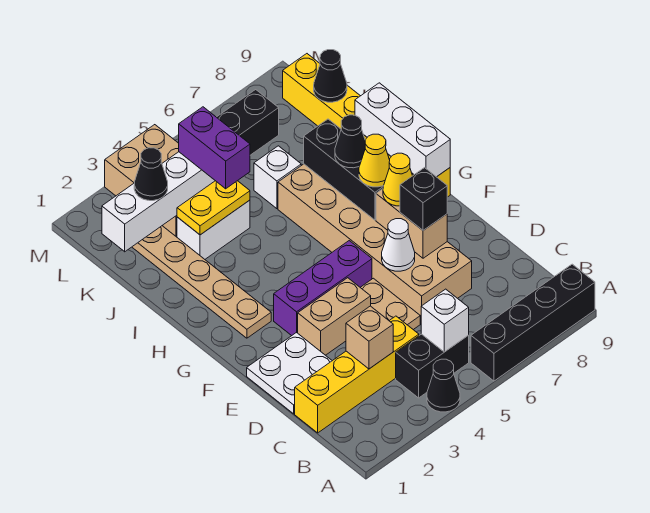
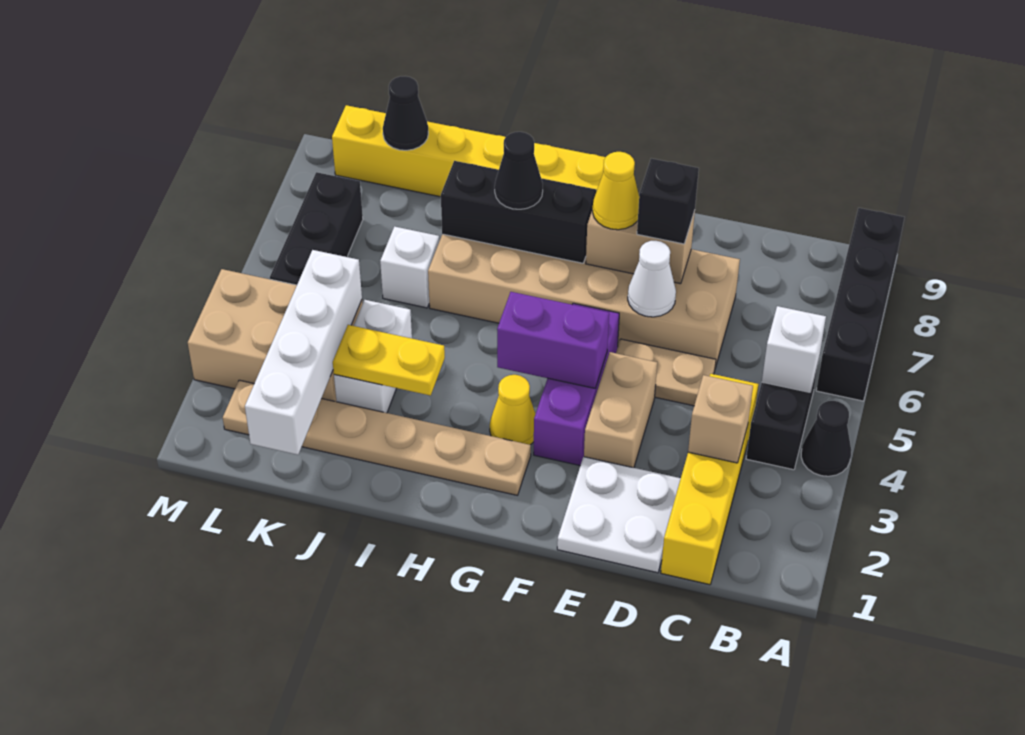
yellow 1x1 cone [359,134,390,187] -> yellow 1x1 cone moved to [490,375,536,445]
white 1x3 brick [355,83,450,177] -> none
yellow 1x2 plate [177,181,250,235] -> yellow 1x2 plate turned to [333,325,445,396]
purple 1x2 brick [179,107,250,189] -> purple 1x2 brick moved to [497,292,609,388]
black 1x1 cone [134,148,168,201] -> none

